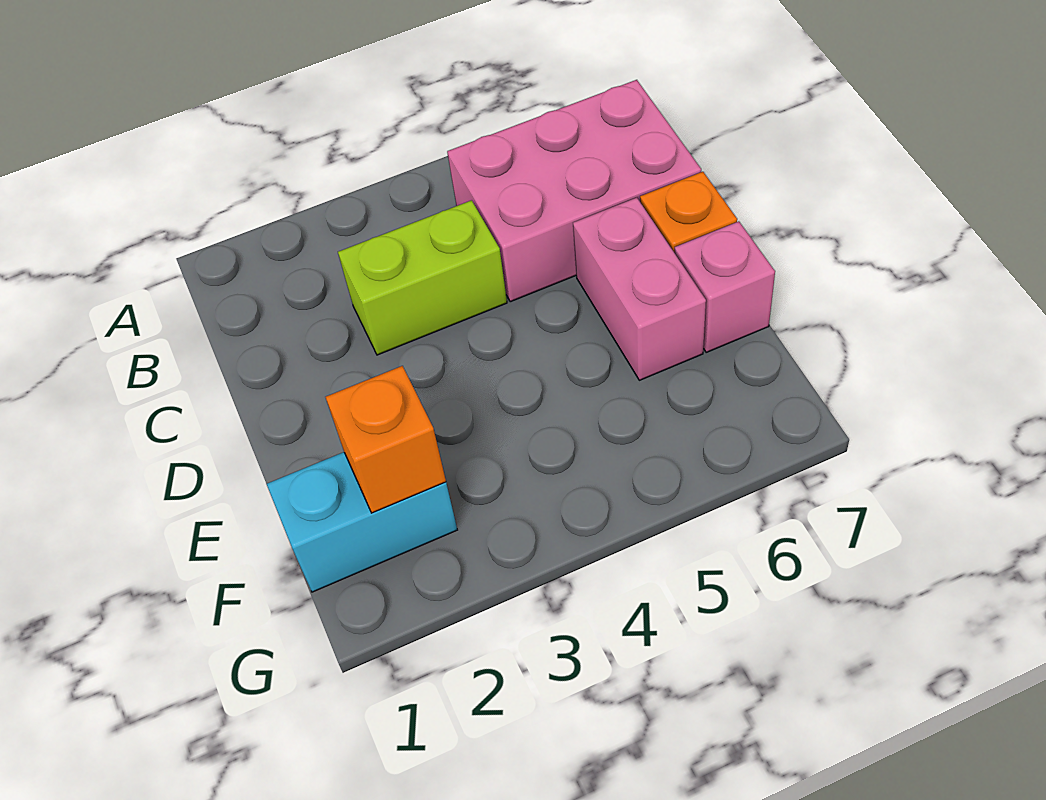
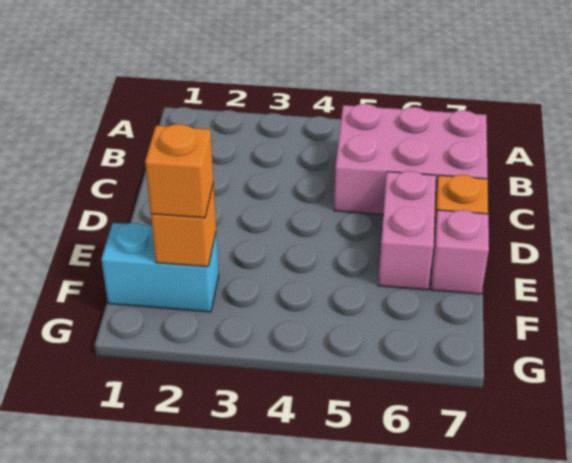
lime 1x2 brick [338,200,507,355] -> none
none -> orange 1x1 brick [145,124,214,218]

